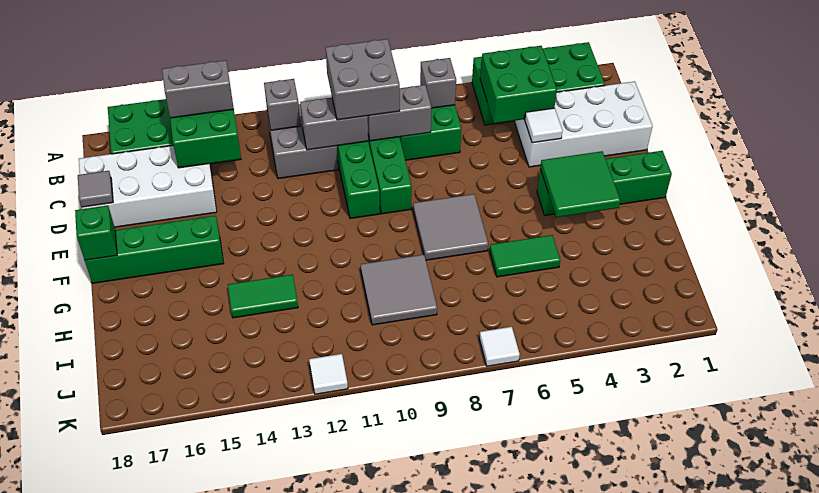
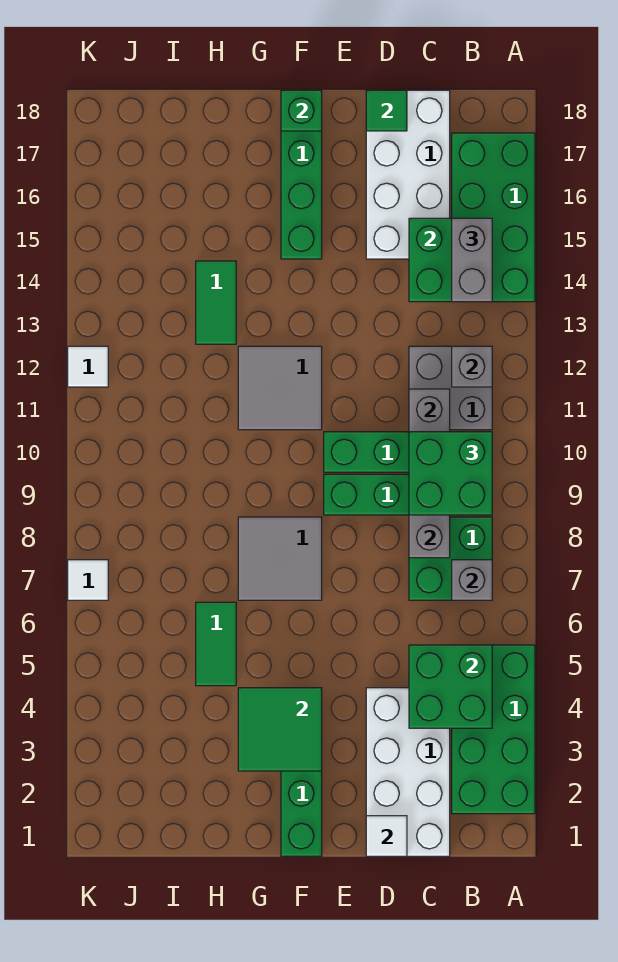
grey 2x2 brick [326,39,400,120] -> green 2x2 brick [409,432,492,515]
white 1x1 tile [525,108,563,143] -> white 1x1 tile moved to [366,816,407,856]
grey 1x1 tile [78,171,113,207] -> green 1x1 tile [366,90,407,131]
grey 2x2 tile [361,255,437,325] -> grey 2x2 tile moved to [238,346,322,430]

